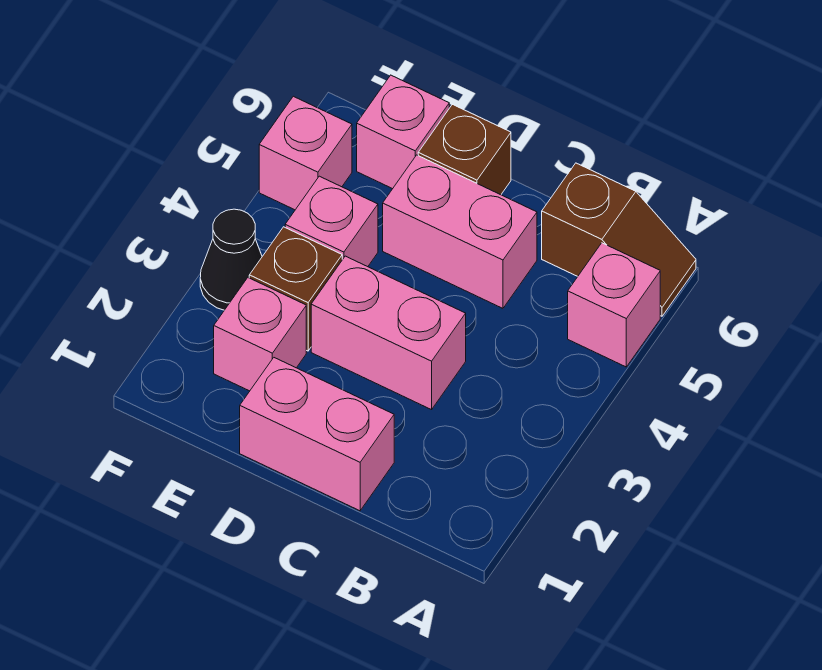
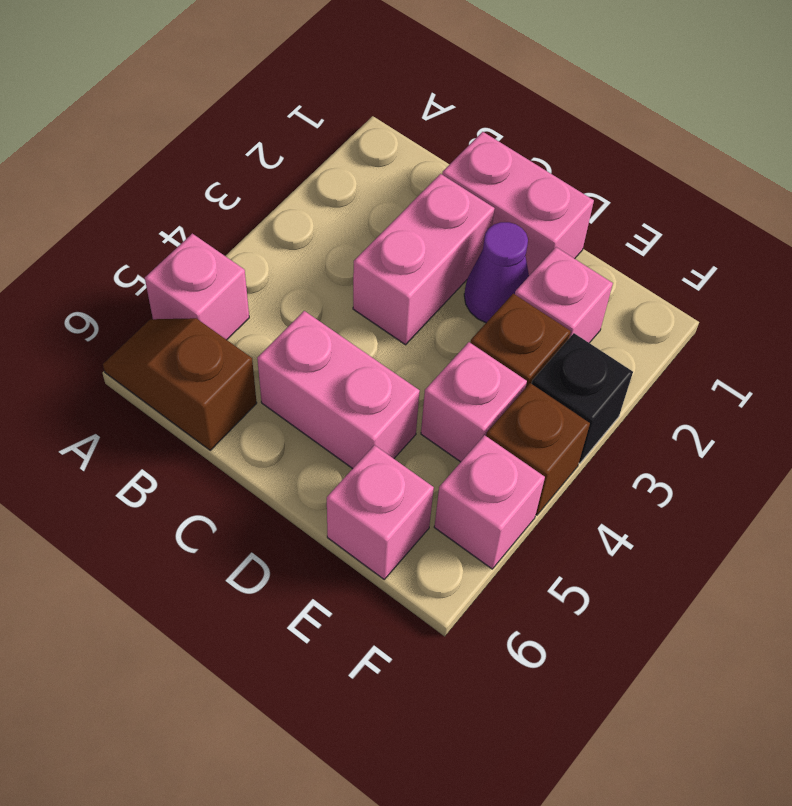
pink 1x2 brick [311,256,466,410] -> pink 1x2 brick turned to [353,174,495,345]
none -> purple 1x1 cone [464,222,529,323]
brown 1x1 brick [418,104,511,195] -> brown 1x1 brick moved to [486,383,590,515]
black 1x1 cone [200,209,262,310] -> black 1x1 brick [532,333,633,463]

